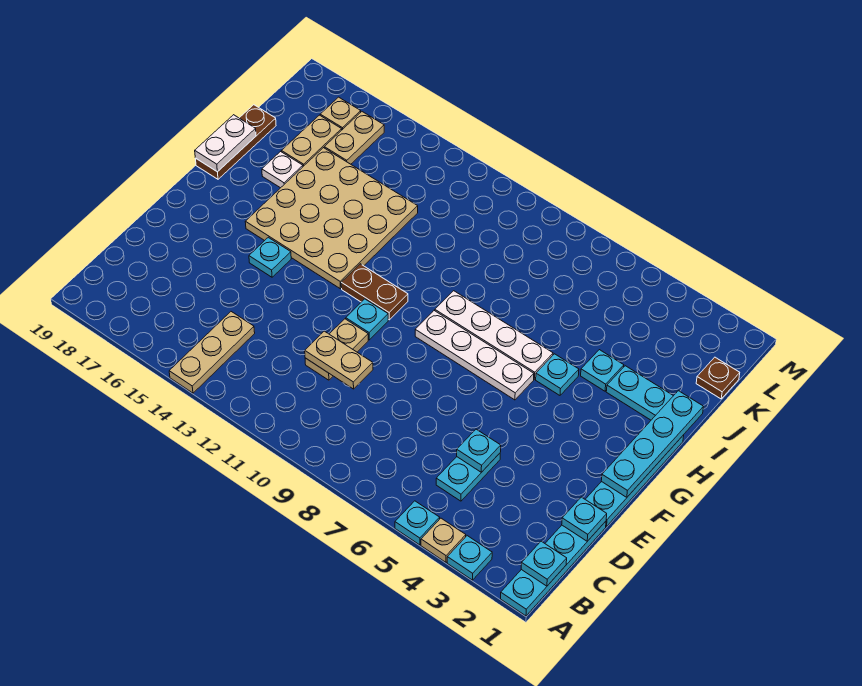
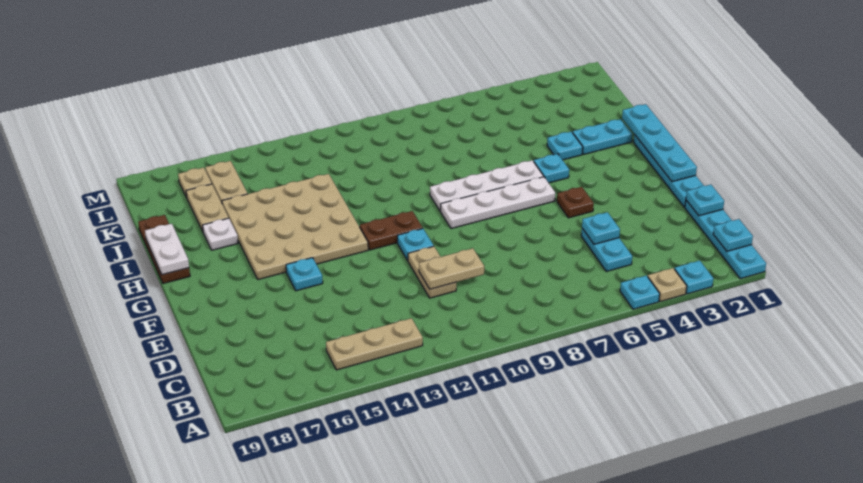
tan 1x3 plate [169,312,255,393] -> tan 1x3 plate turned to [326,318,423,370]
brown 1x1 plate [696,357,740,399] -> brown 1x1 plate moved to [557,187,594,218]

